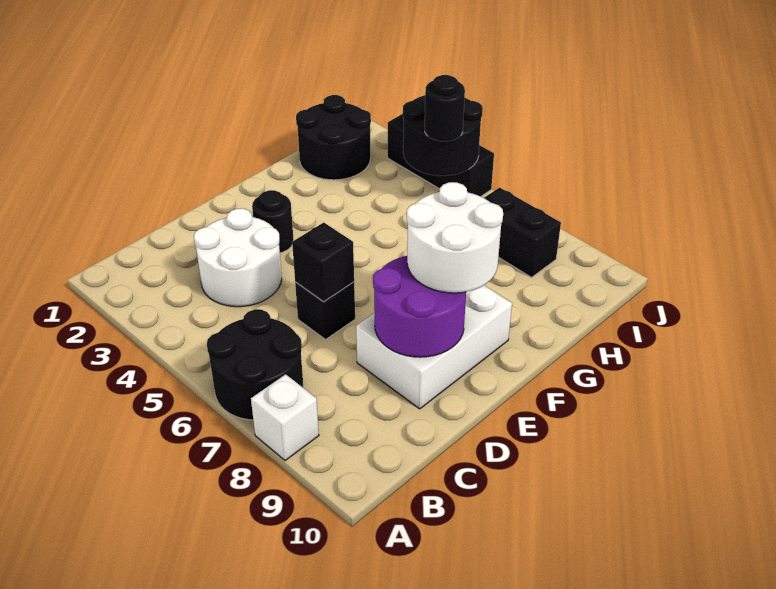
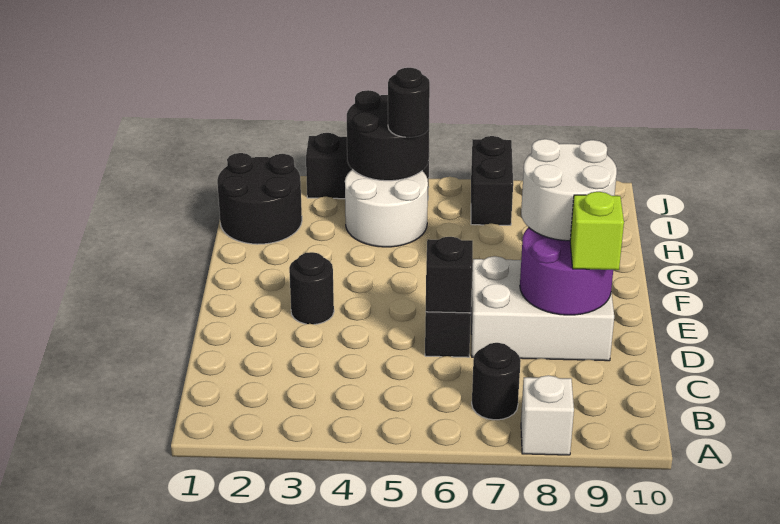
black 2x2 round brick [207,309,303,420] -> black 1x1 round brick [472,343,521,420]
white 2x2 round brick [194,208,282,307] -> white 2x2 round brick moved to [345,169,428,247]
white 2x3 brick [356,285,512,409] -> white 2x3 brick turned to [471,256,614,361]
none -> lime 1x1 brick [570,192,624,270]
black 1x2 brick [484,188,561,277] -> black 1x2 brick turned to [471,136,513,225]

